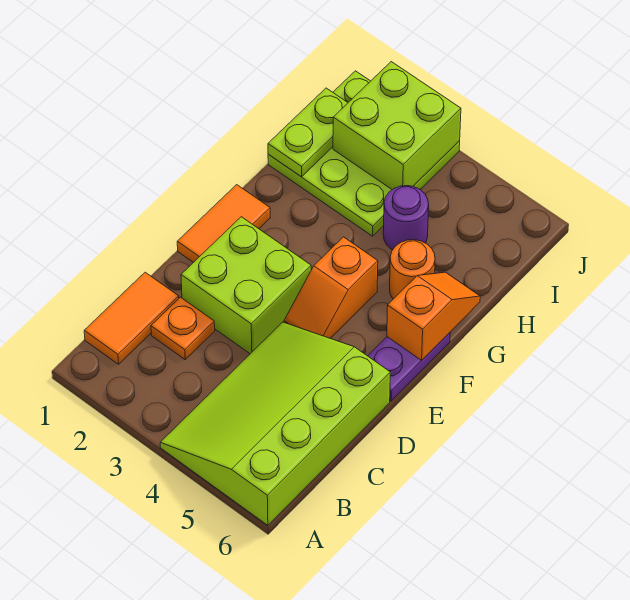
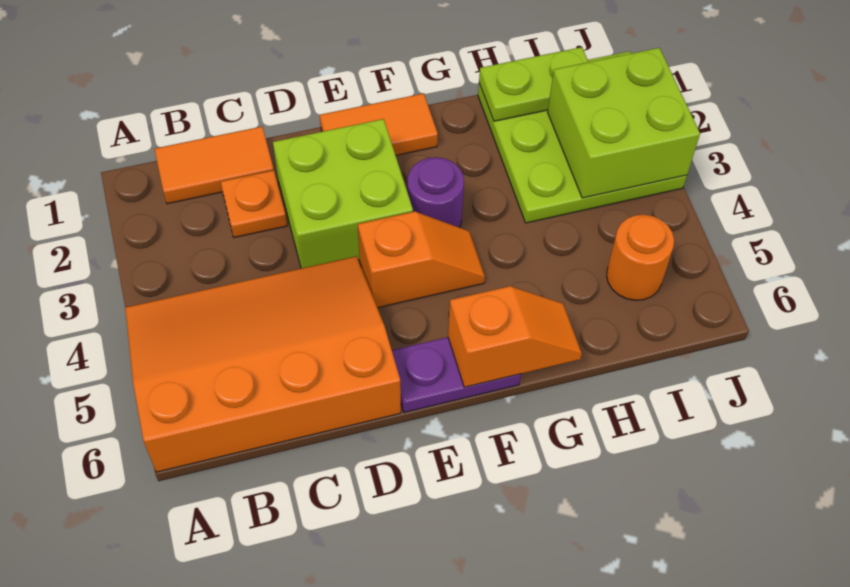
lime 3x4 slope [160,322,390,525] -> orange 3x4 slope [125,256,401,472]
orange 1x2 slope [284,237,378,338] -> orange 1x2 slope turned to [358,212,485,308]
orange 1x1 round brick [390,240,435,299] -> orange 1x1 round brick moved to [607,215,674,300]
purple 1x1 round brick [383,186,429,250] -> purple 1x1 round brick moved to [407,157,464,228]

